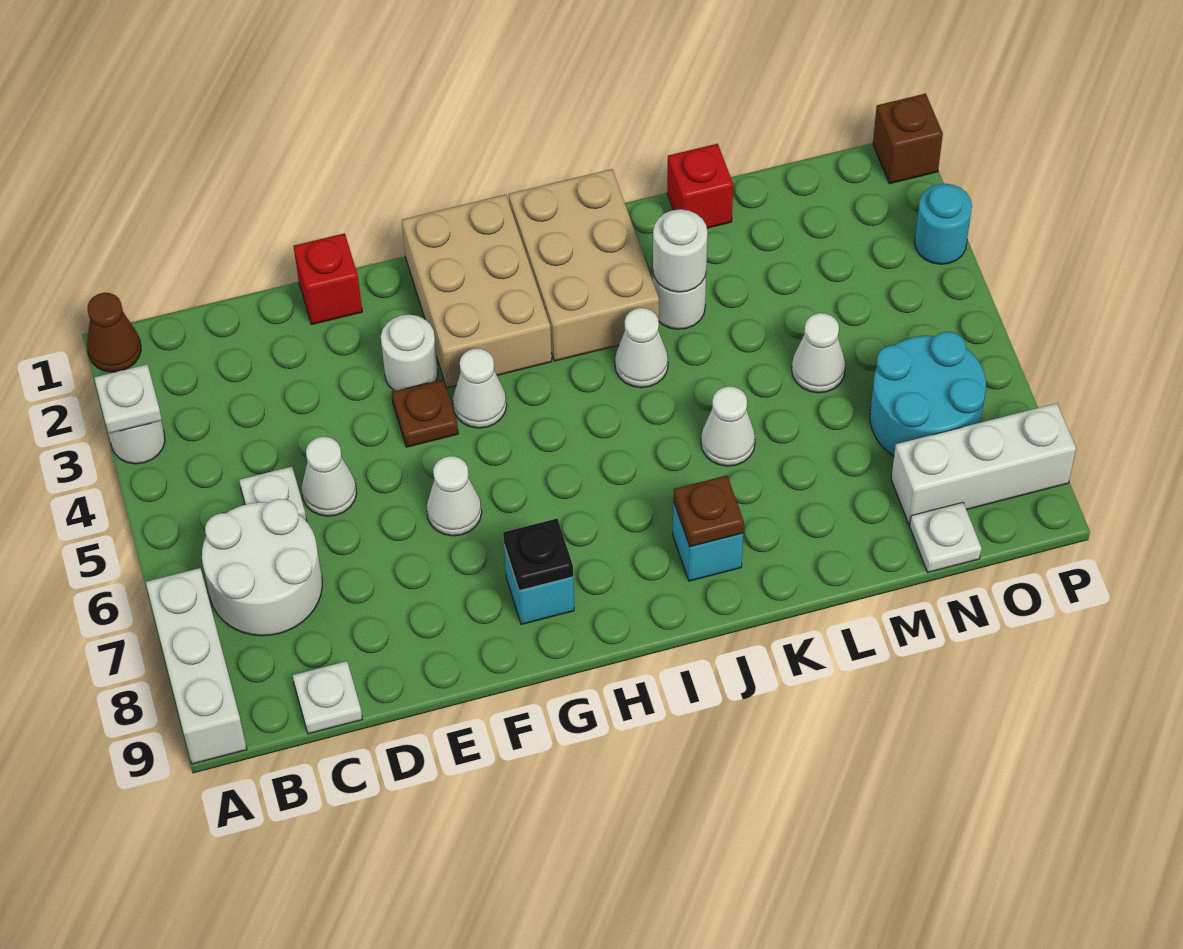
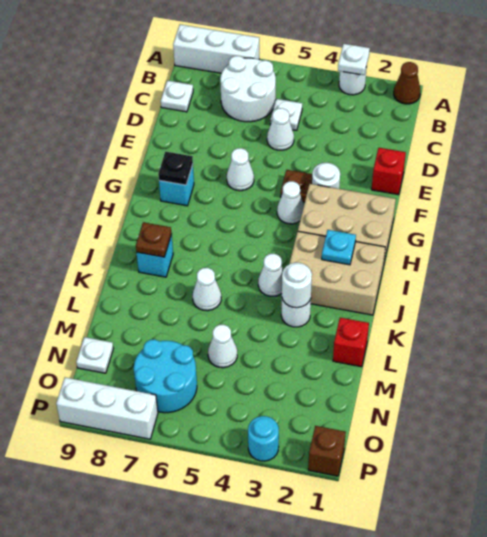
none -> cyan 1x1 plate [322,230,356,265]
white 1x3 brick [891,403,1076,524] -> white 1x3 brick turned to [56,377,158,439]

